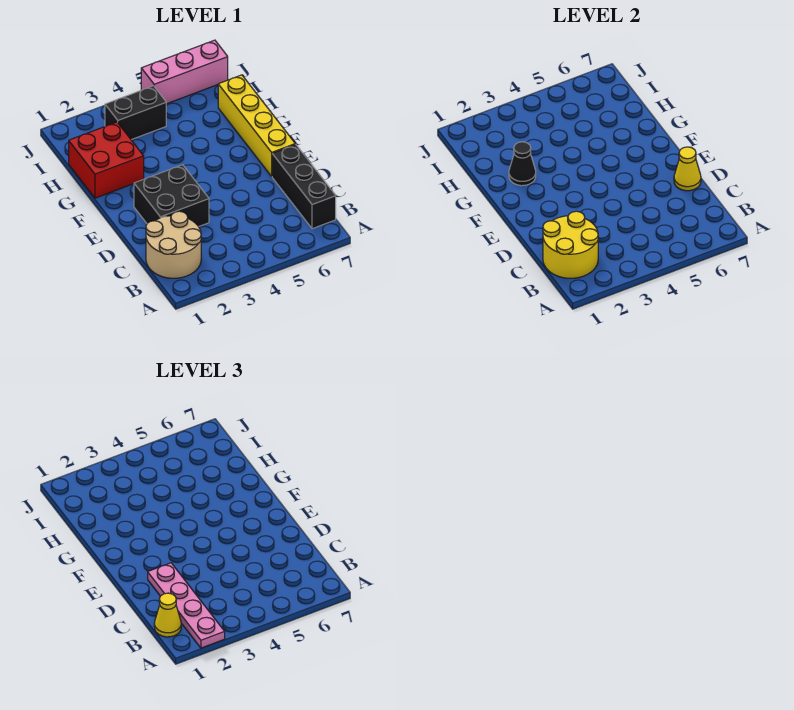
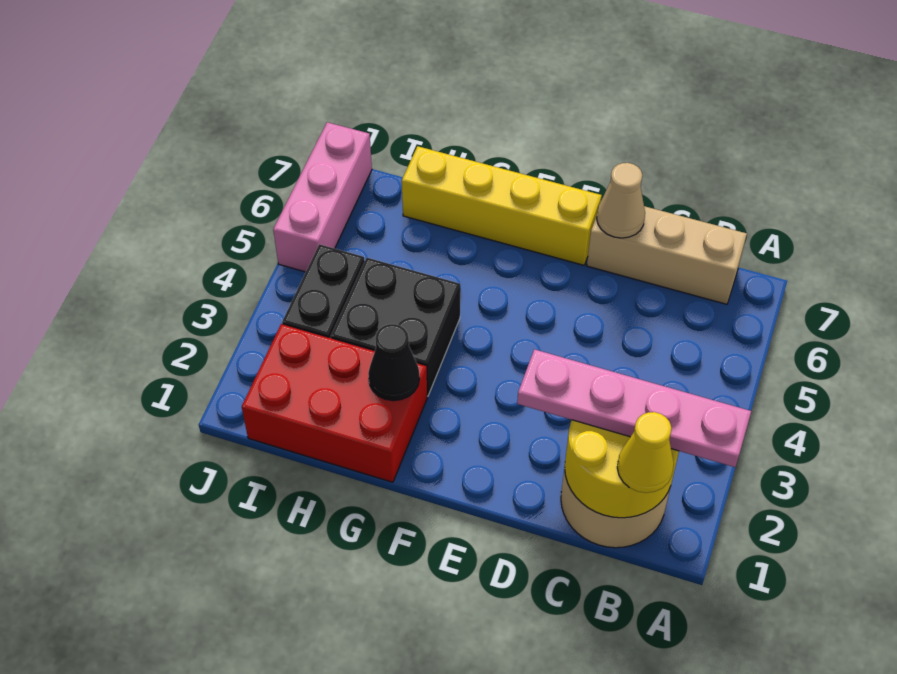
black 1x3 brick [272,144,336,229] -> tan 1x3 brick [587,206,747,304]
black 2x2 brick [134,165,209,227] -> black 2x2 brick moved to [331,258,460,396]
yellow 1x1 cone [674,147,701,191] -> tan 1x1 cone [597,163,645,238]
red 2x2 brick [69,122,144,198] -> red 2x3 brick [242,324,427,482]

